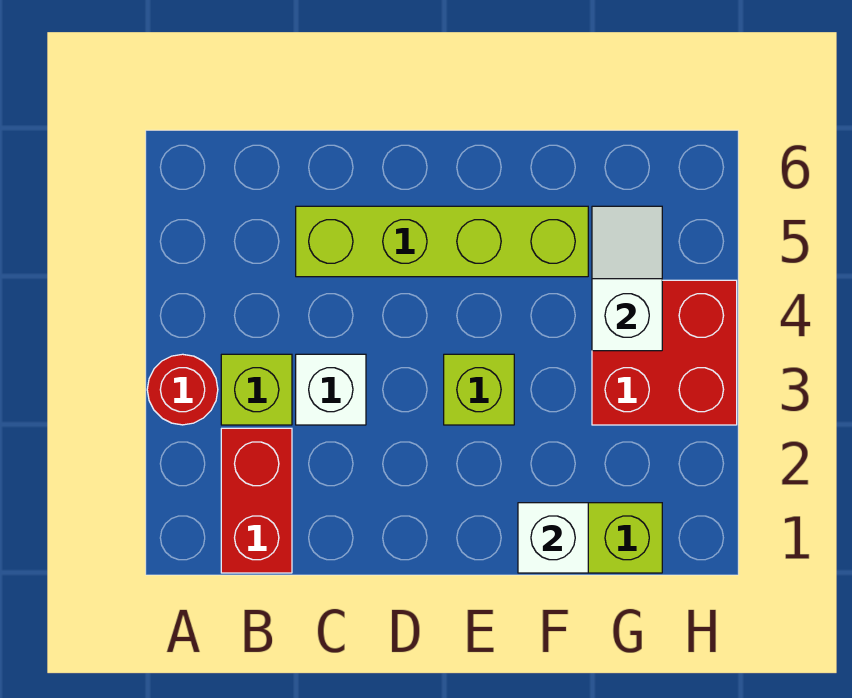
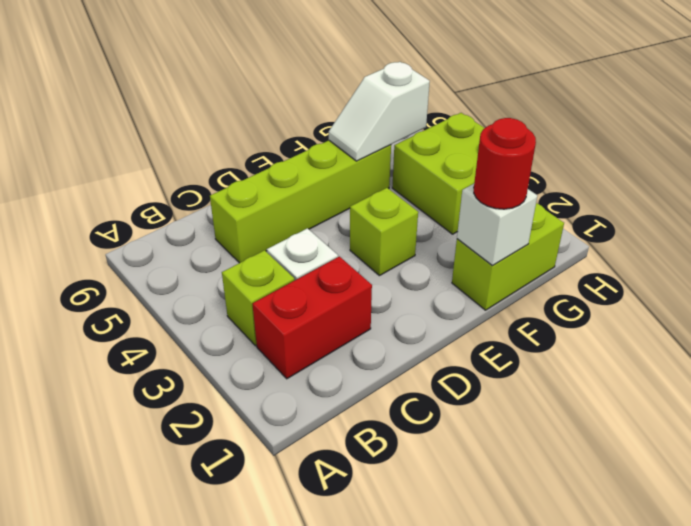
red 1x1 round brick [147,354,218,425] -> red 1x1 round brick moved to [474,118,536,209]
red 1x2 brick [221,428,292,573] -> red 1x2 brick turned to [253,256,372,379]
red 2x2 brick [592,280,737,425] -> lime 2x2 brick [392,113,484,234]
white 1x2 slope [592,206,662,351] -> white 1x2 slope turned to [329,62,430,161]

